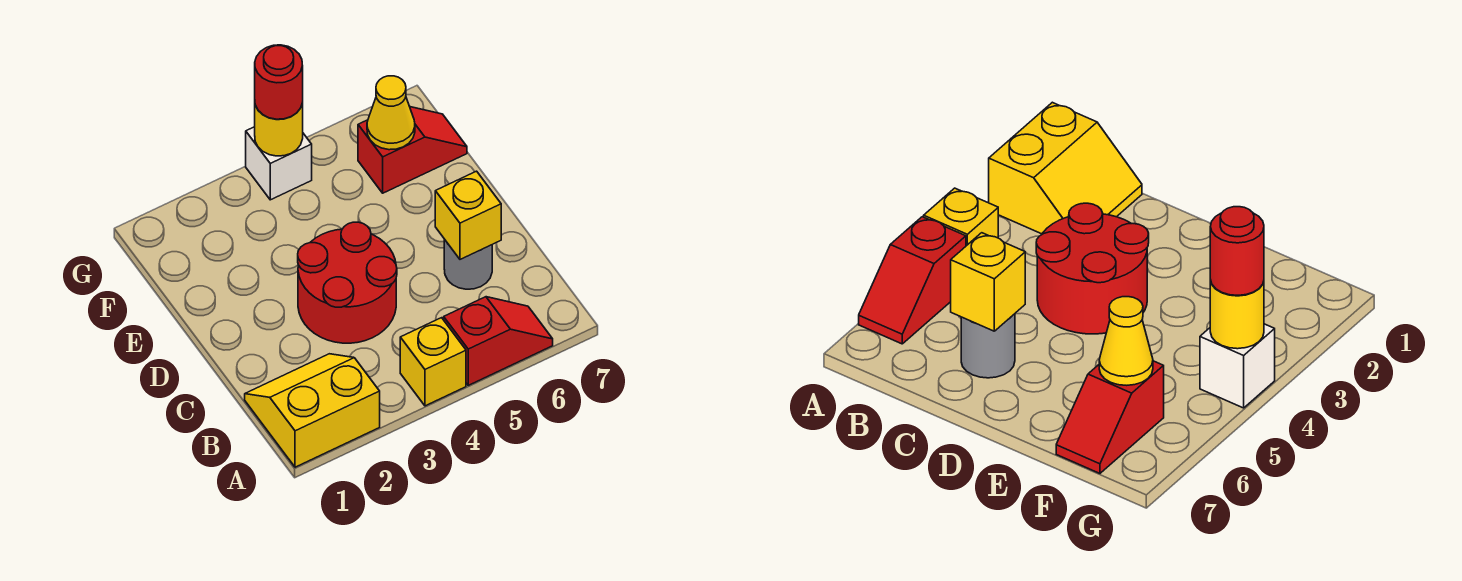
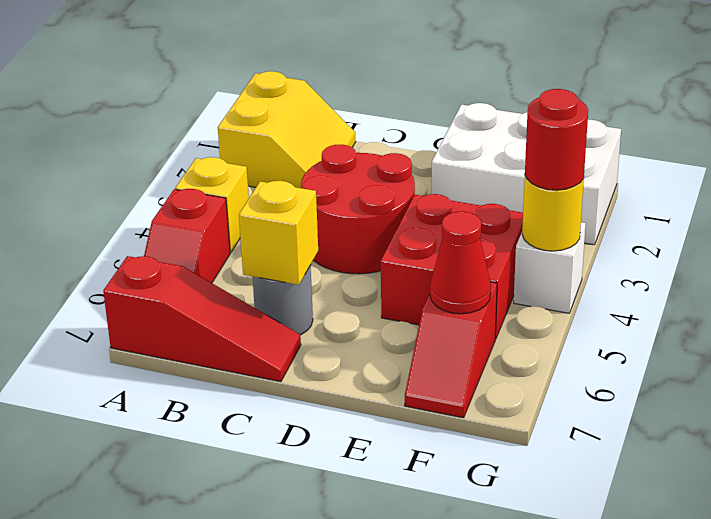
none -> red 1x3 slope [103,256,301,382]
none -> white 2x3 brick [431,103,621,245]
none -> red 2x2 brick [381,194,523,339]
yellow 1x1 cone [367,76,415,150] -> red 1x1 cone [430,211,491,314]

